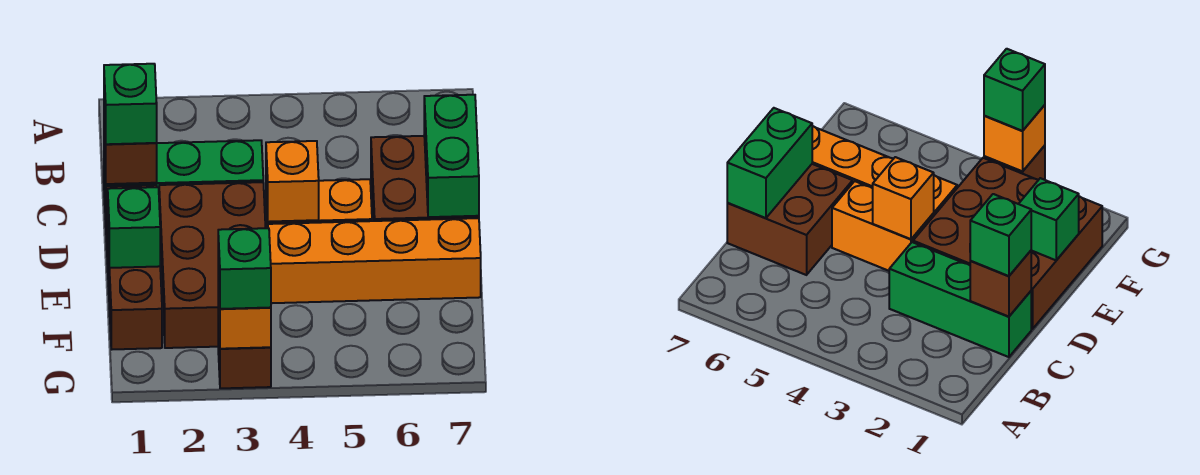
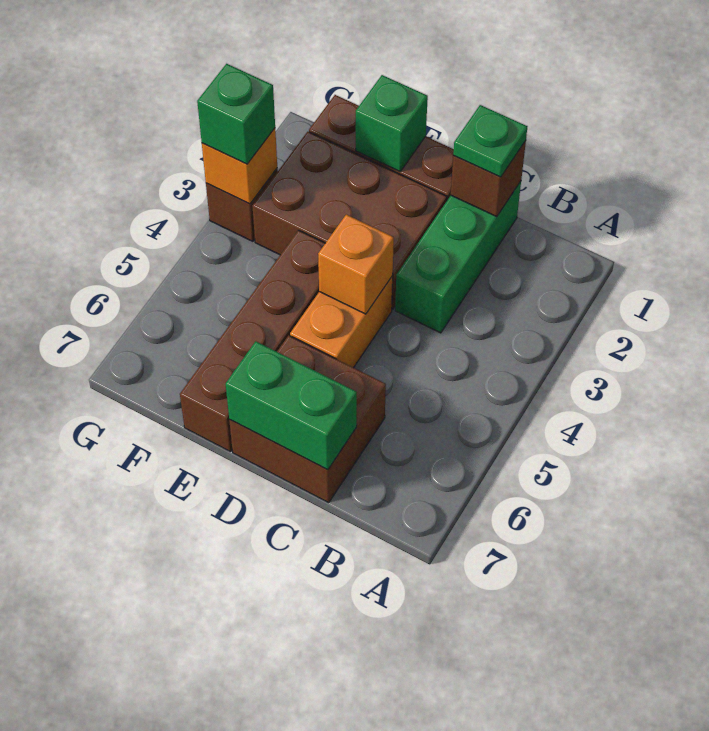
green 1x1 brick [104,64,157,144] -> green 1x1 plate [453,105,527,177]
orange 1x4 brick [268,218,481,303] -> brown 1x4 brick [180,230,325,451]

